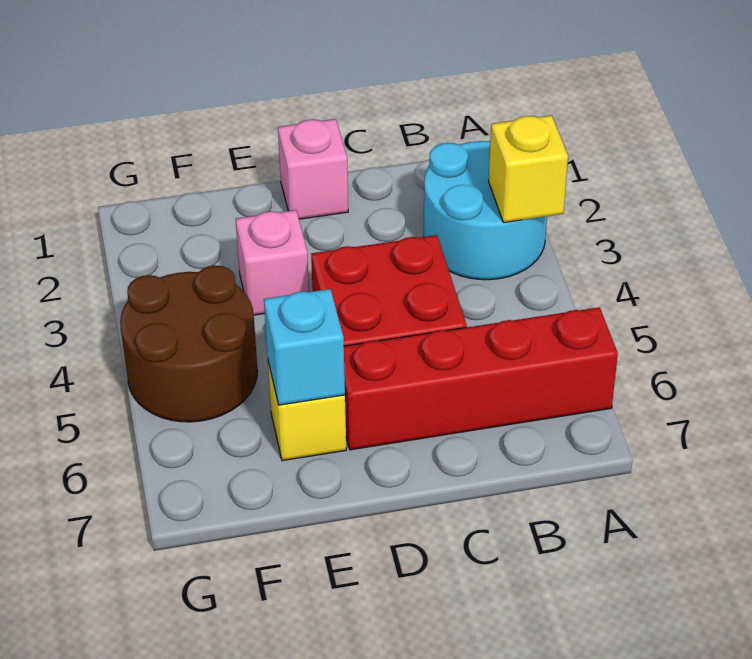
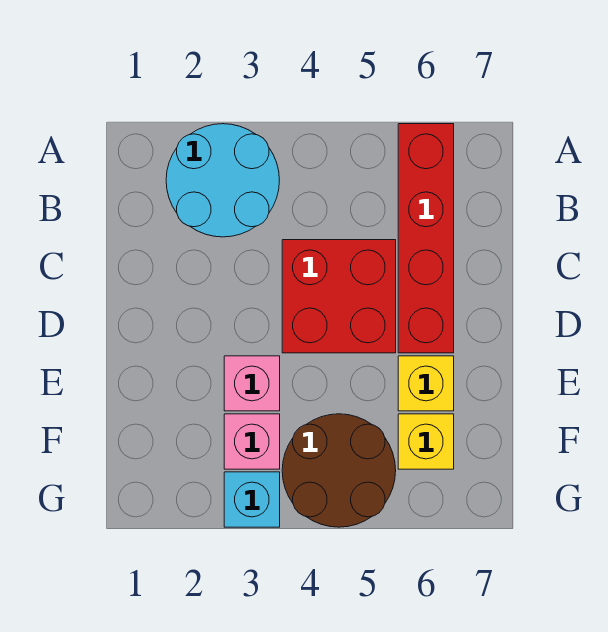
yellow 1x1 brick [489,115,568,223] -> yellow 1x1 brick moved to [398,414,454,469]
pink 1x1 brick [278,119,348,219] -> pink 1x1 brick moved to [224,414,280,469]
cyan 1x1 brick [264,289,345,405] -> cyan 1x1 brick moved to [224,472,280,527]

